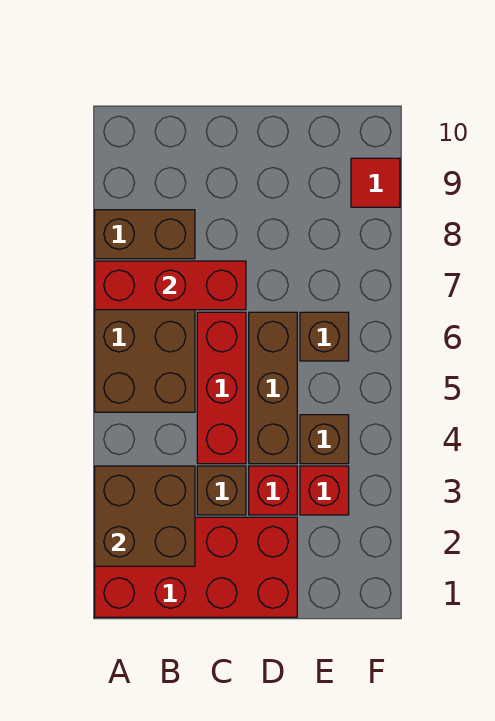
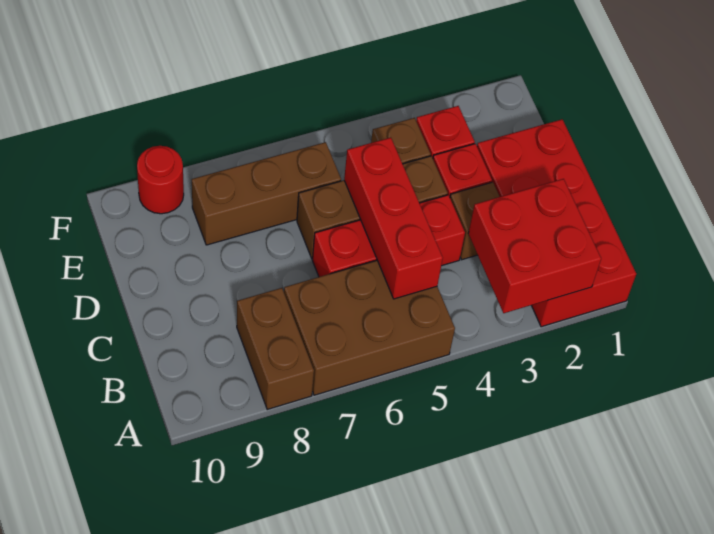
brown 2x2 brick [95,466,195,566] -> red 2x2 brick [468,179,601,313]
red 1x3 brick [95,261,246,310] -> red 1x3 brick moved to [344,138,443,299]
brown 1x1 brick [300,312,349,361] -> brown 1x3 brick [192,142,341,245]
red 1x1 tile [351,158,400,207] -> red 1x1 round brick [137,146,184,214]

